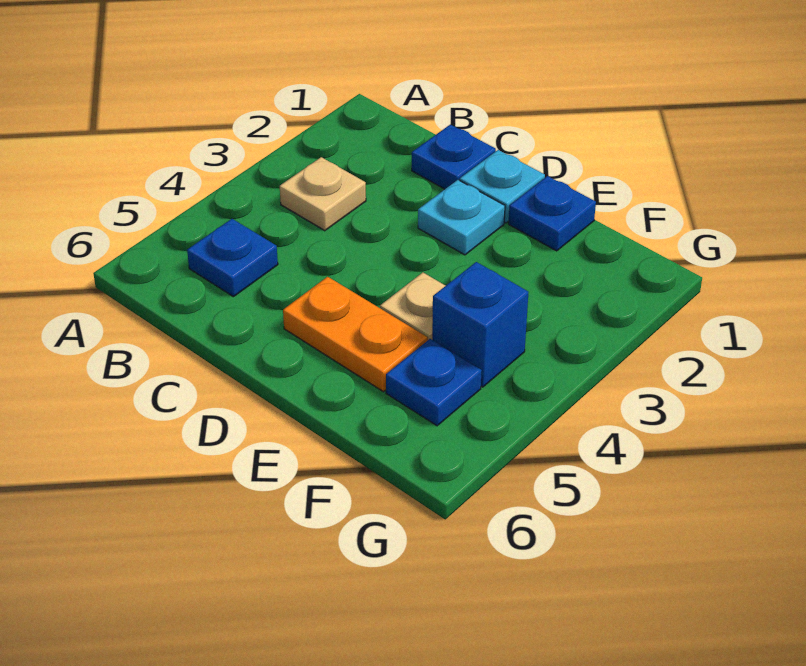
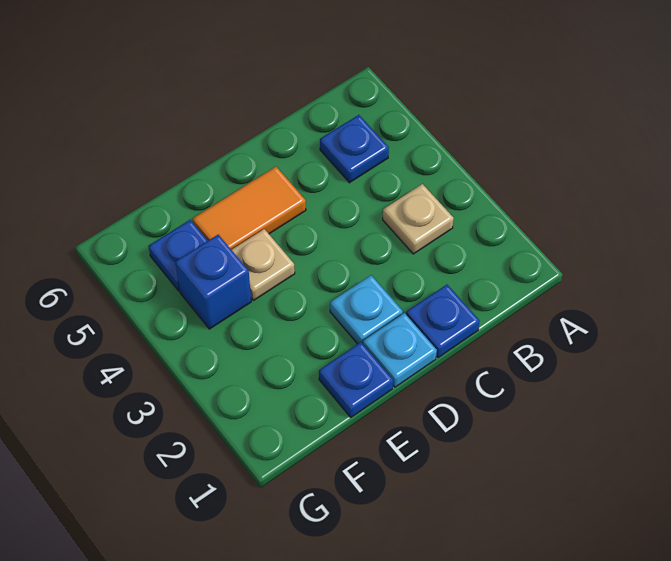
orange 1x2 plate [283,277,428,392] -> orange 1x2 tile [193,167,306,250]

